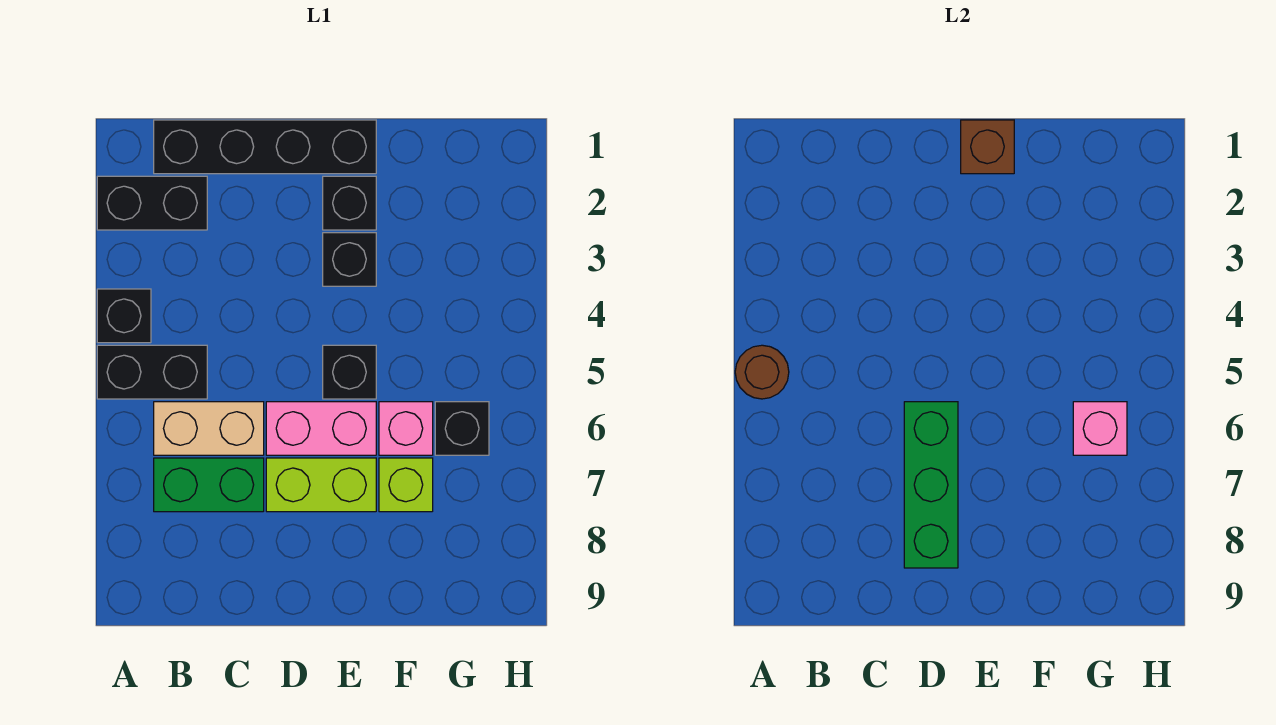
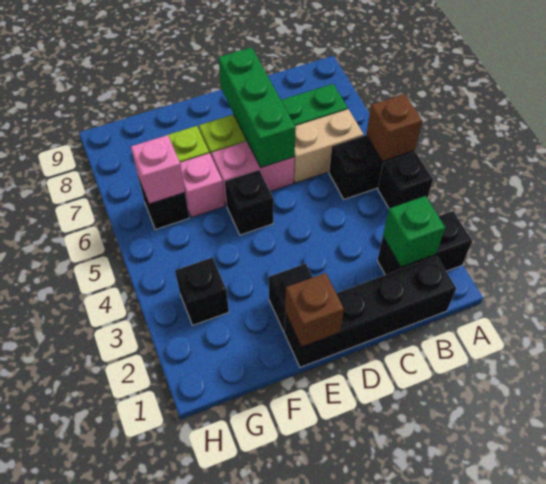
brown 1x1 round brick [735,345,789,399] -> brown 1x1 brick [366,94,422,161]
none -> green 1x1 brick [383,196,445,267]
black 1x1 brick [323,233,376,286] -> black 1x1 brick moved to [175,257,229,325]

